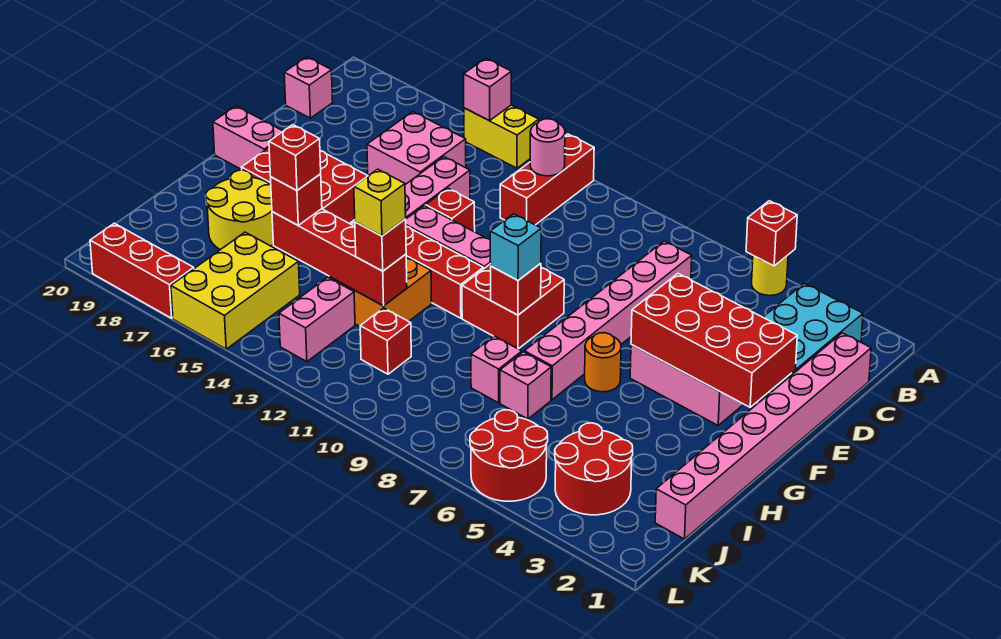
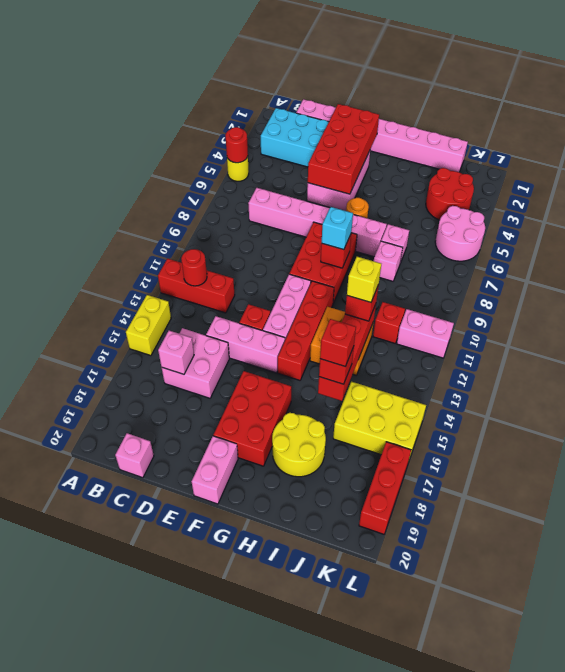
red 1x1 brick [746,201,797,266] -> red 1x1 round brick [225,127,248,163]
pink 1x1 brick [464,58,511,121] -> pink 1x1 brick moved to [158,331,194,374]
pink 1x1 round brick [530,119,565,176] -> red 1x1 round brick [181,249,207,286]
red 2x2 brick [462,264,564,349] -> red 2x3 brick [289,222,357,303]
pink 1x2 brick [279,277,355,362] -> pink 1x2 brick moved to [397,309,454,358]
red 2x2 round brick [470,410,548,501] -> pink 2x2 round brick [435,206,485,261]

